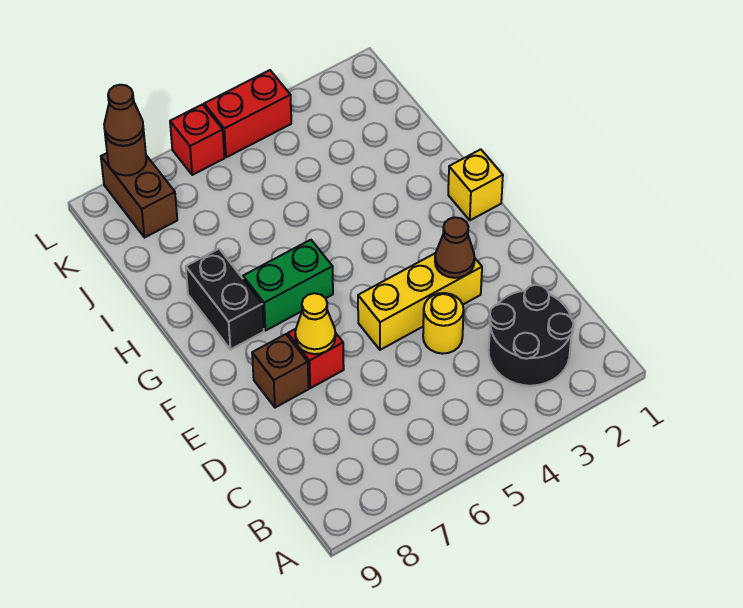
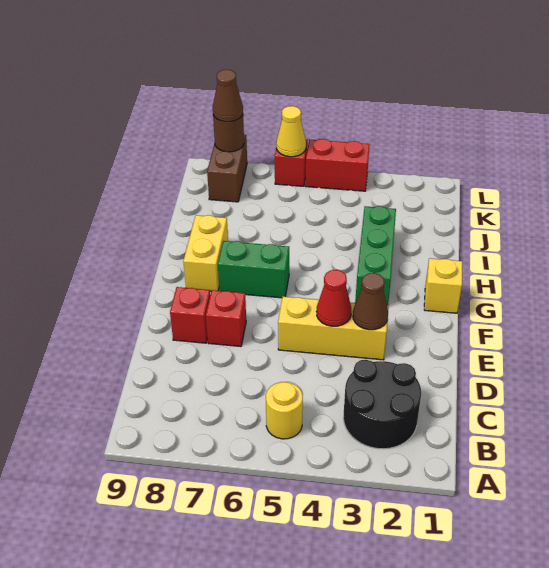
yellow 1x1 round brick [423,293,464,354] -> yellow 1x1 round brick moved to [266,382,303,439]
none -> red 1x1 cone [316,270,351,326]
yellow 1x1 cone [295,293,335,354] -> yellow 1x1 cone moved to [276,106,306,157]
brown 1x1 brick [252,334,309,408] -> red 1x1 brick [170,287,210,343]
none -> green 1x3 brick [355,206,396,306]
black 1x2 brick [186,249,264,350] -> yellow 1x2 brick [183,215,228,291]

